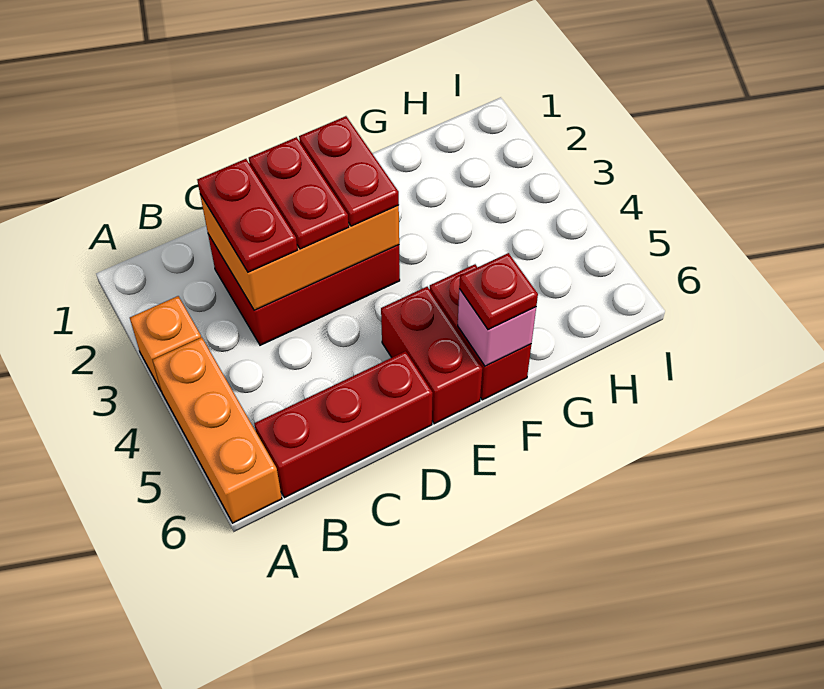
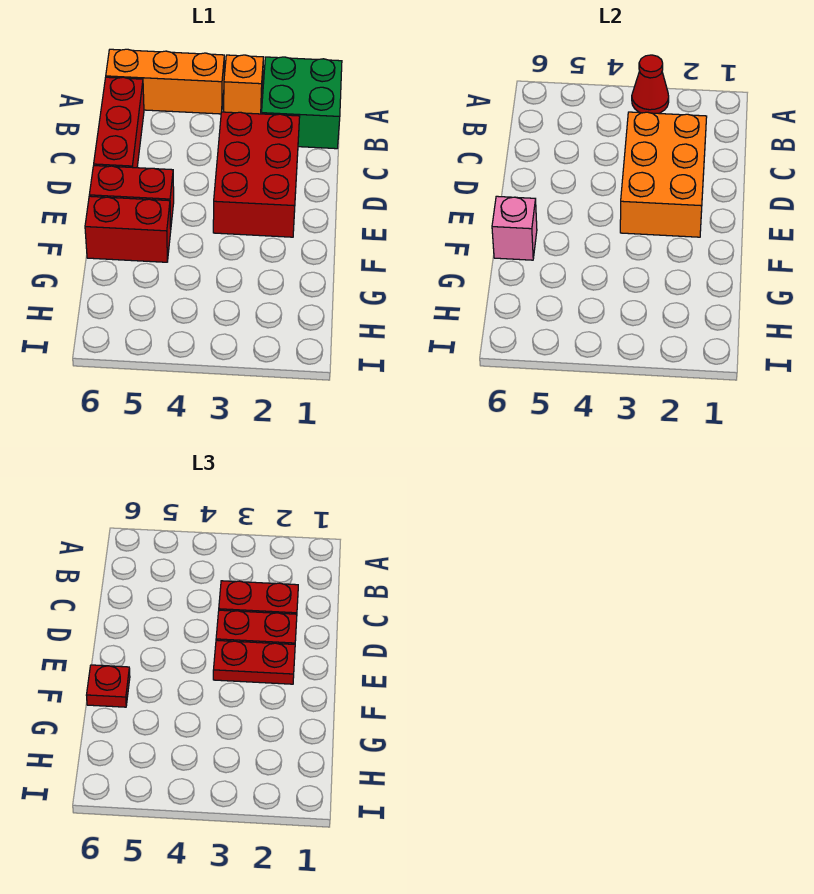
none -> green 2x2 brick [261,57,342,149]
none -> red 1x1 cone [632,55,669,113]

